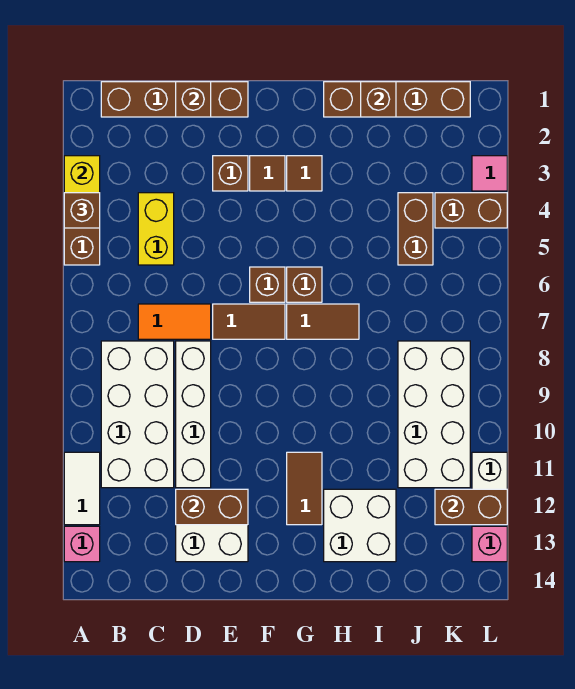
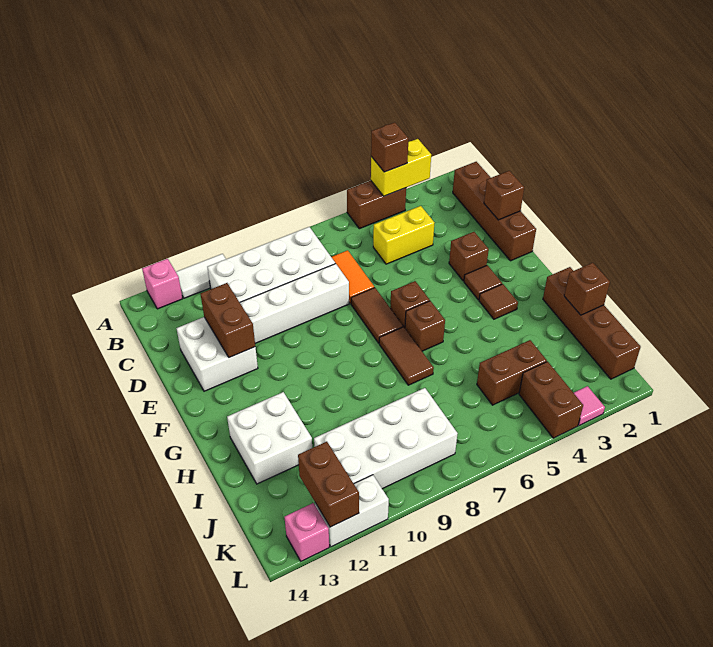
brown 1x2 tile [287,452,322,525] -> none

